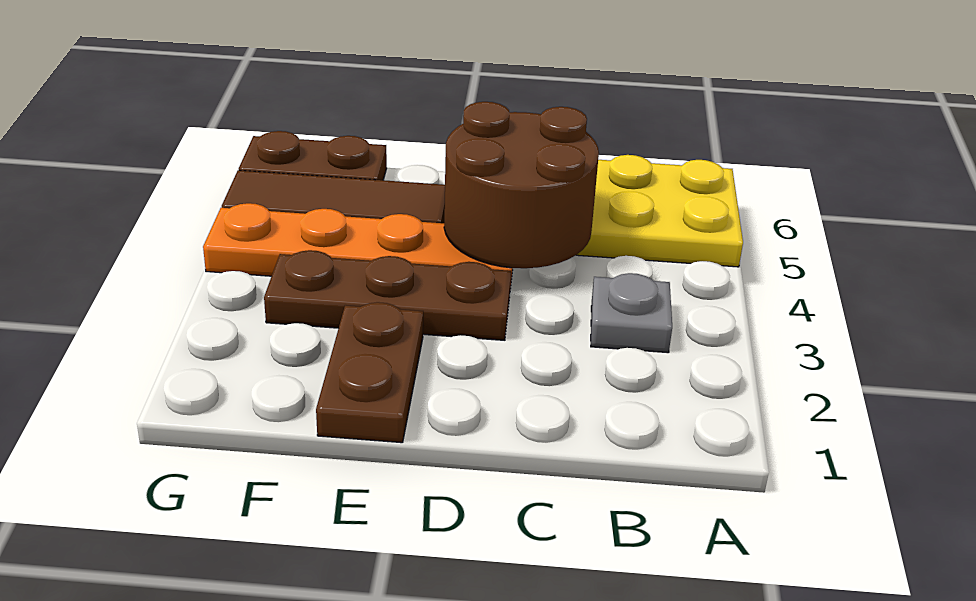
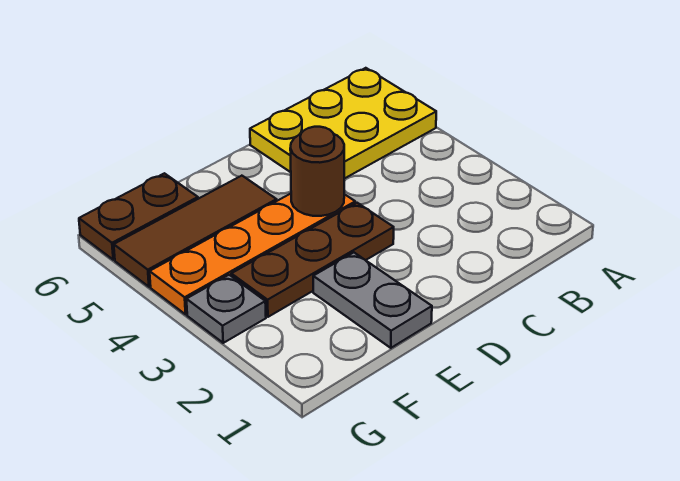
grey 1x1 plate [591,273,672,353] -> grey 1x1 plate moved to [186,275,266,343]
brown 2x2 round brick [444,102,599,268] -> brown 1x1 round brick [290,127,344,216]
brown 1x2 plate [316,302,423,443] -> grey 1x2 plate [313,253,432,348]

